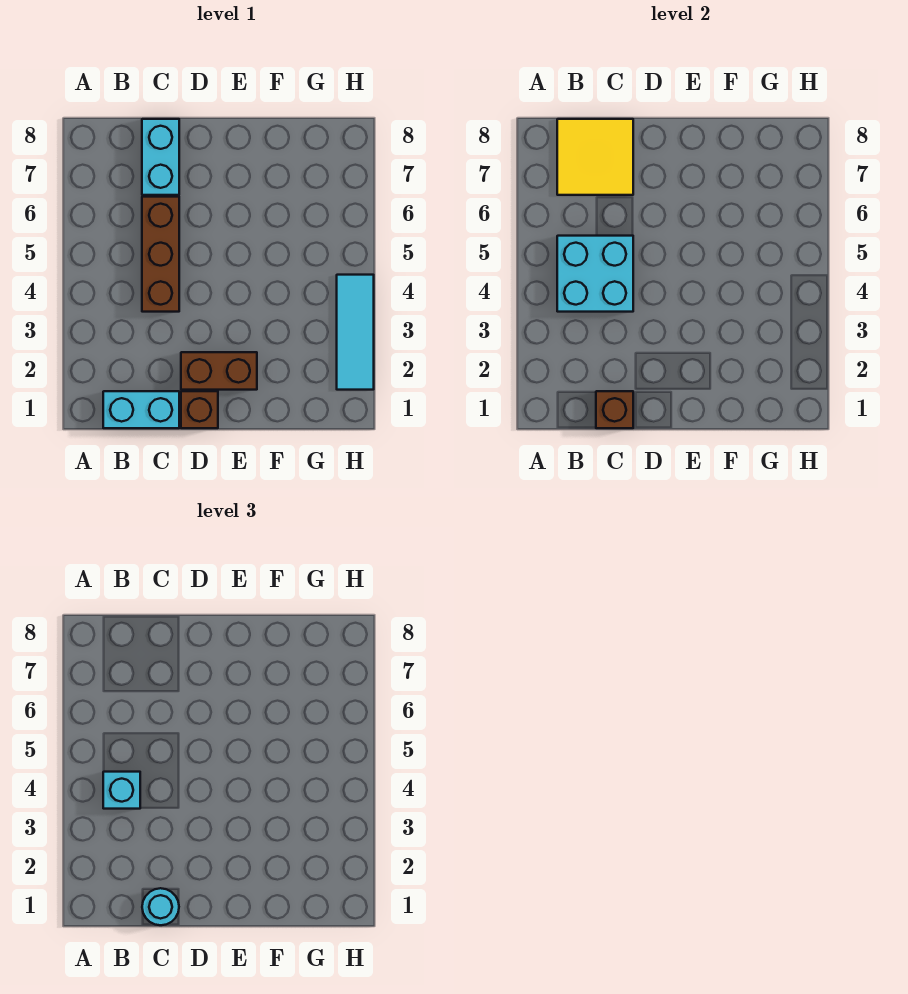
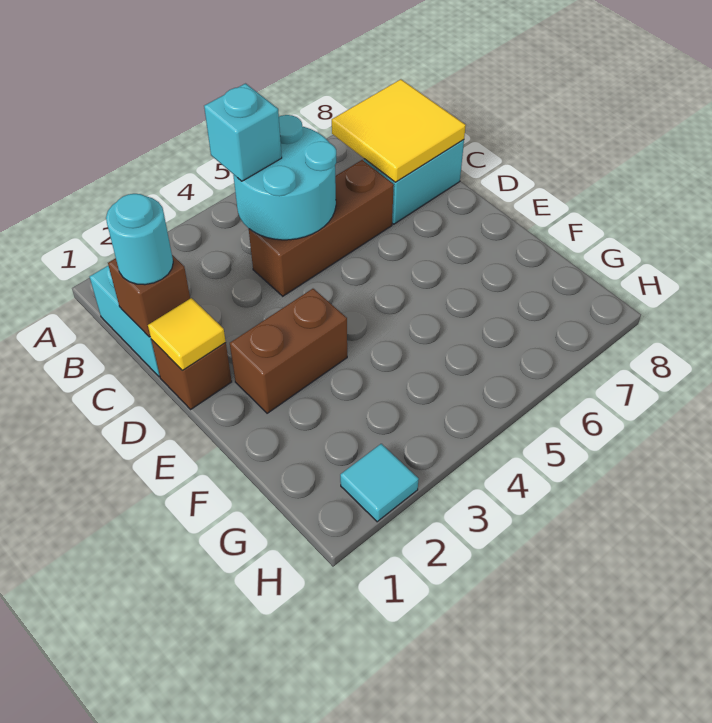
cyan 2x2 brick [557,236,633,312] -> cyan 2x2 round brick [233,115,336,240]
none -> yellow 1x1 tile [148,298,226,370]
brown 1x2 brick [181,352,257,390] -> brown 1x2 brick turned to [230,289,347,413]
cyan 1x3 tile [337,275,374,390] -> cyan 1x1 tile [340,444,419,522]

